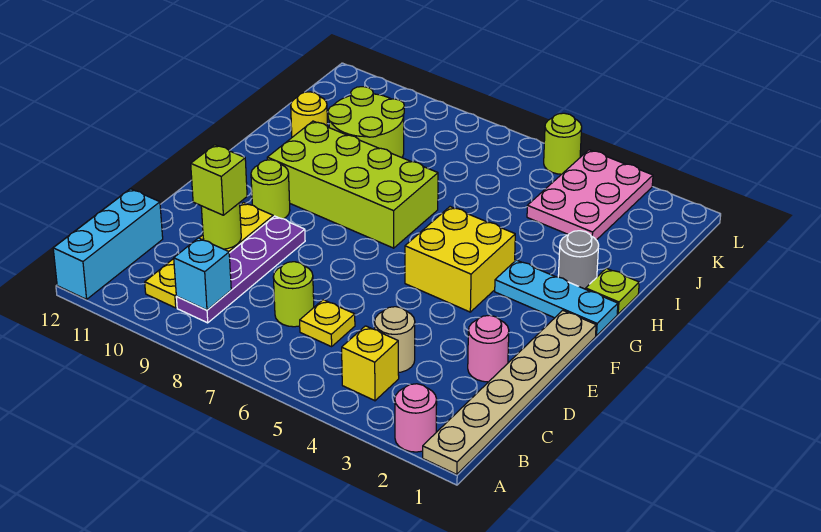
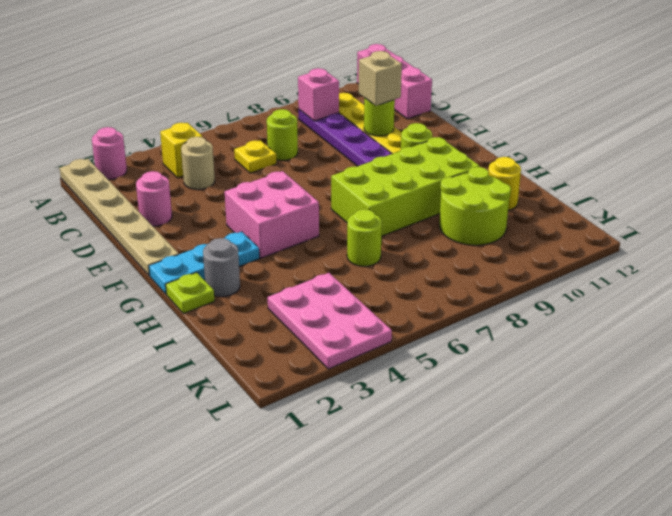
cyan 1x3 brick [53,189,163,299] -> pink 1x3 brick [357,44,432,119]
cyan 1x1 brick [174,238,231,310] -> pink 1x1 brick [298,68,339,121]
lime 1x1 brick [191,145,247,215] -> tan 1x1 brick [359,51,402,106]
yellow 2x2 brick [405,207,515,312] -> pink 2x2 brick [225,171,319,258]
lime 1x1 round brick [544,113,582,174] -> lime 1x1 round brick moved to [347,209,382,266]

